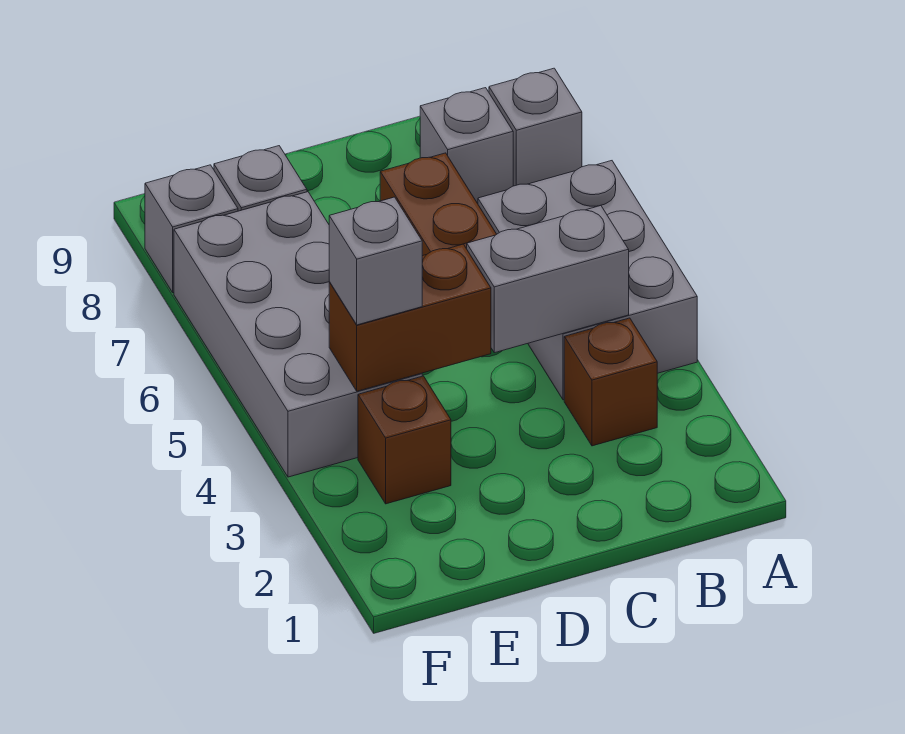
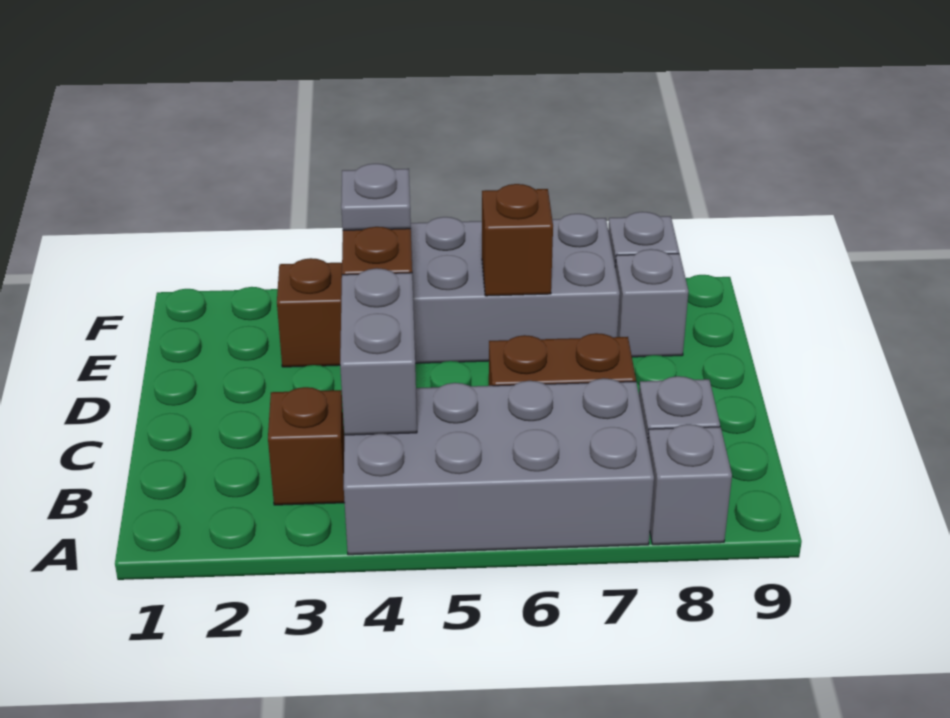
grey 2x3 brick [478,161,697,400] -> grey 2x4 brick [344,378,654,555]
grey 1x1 brick [329,197,422,325] -> grey 1x1 plate [341,164,411,230]
none -> brown 1x1 brick [482,184,553,296]

